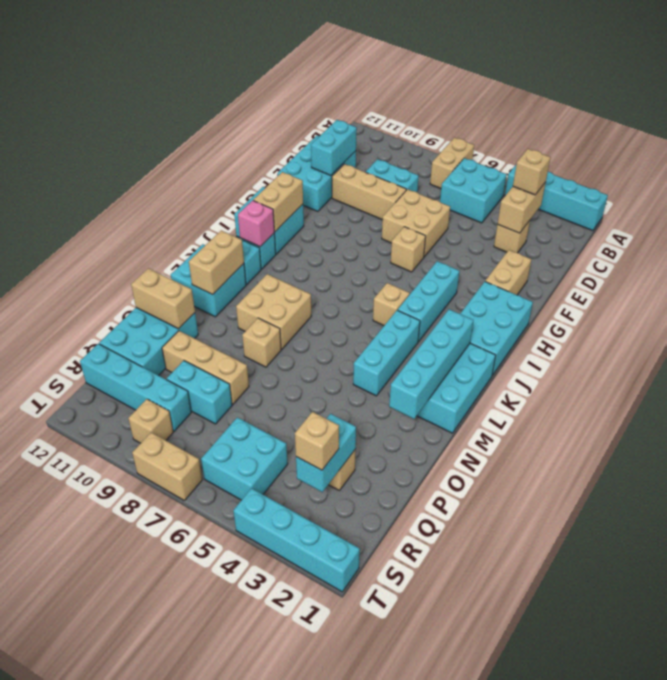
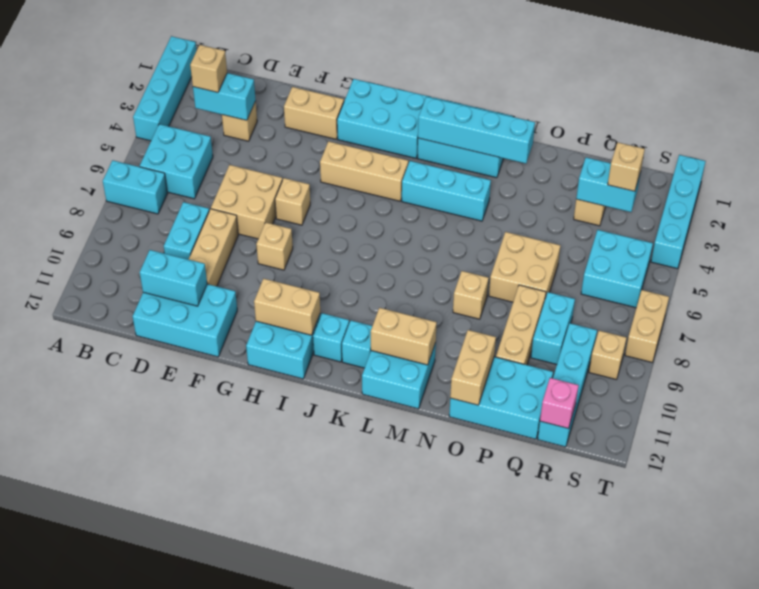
tan 1x2 brick [430,138,474,188] -> cyan 1x2 brick [103,160,167,214]
tan 1x2 brick [498,182,546,233] -> cyan 1x2 brick [193,73,256,120]
cyan 1x3 brick [398,261,459,342] -> tan 1x3 brick [320,141,408,201]
tan 1x1 brick [373,283,410,326] -> tan 1x1 brick moved to [256,222,293,270]
pink 1x1 brick [238,200,274,247] -> pink 1x1 brick moved to [540,378,579,429]
tan 2x2 brick [236,274,311,349] -> tan 2x2 brick moved to [489,232,560,302]

